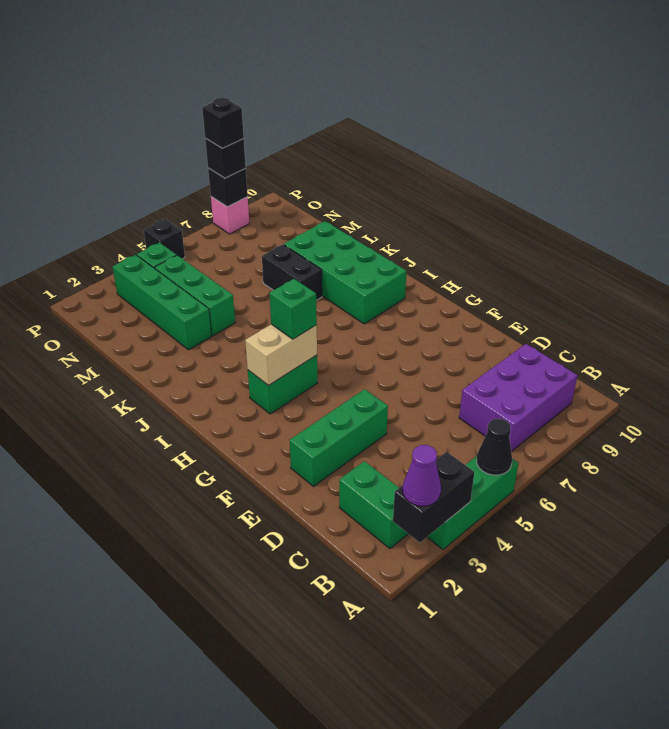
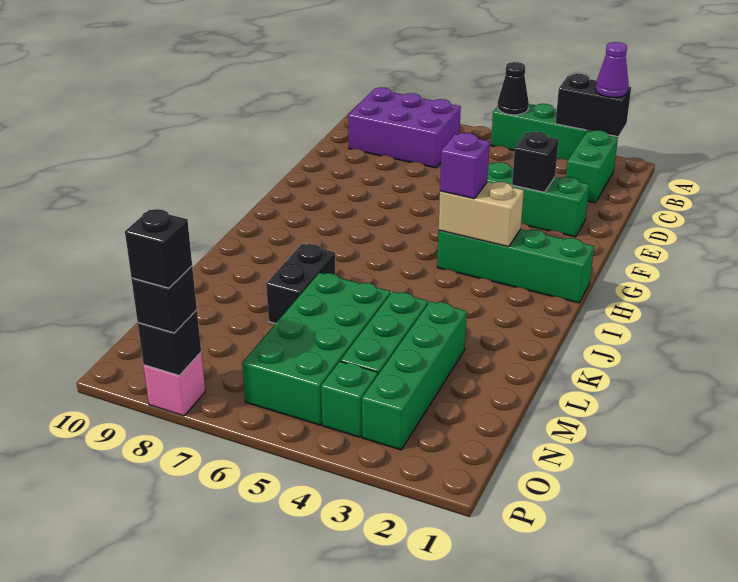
green 1x2 brick [248,355,318,414] -> green 1x4 brick [437,229,594,303]
green 1x1 brick [269,279,317,339] -> purple 1x1 brick [440,133,490,199]
green 2x4 brick [284,221,407,324] -> green 2x4 brick moved to [242,273,391,425]
black 1x1 brick [144,219,185,259] -> black 1x1 brick moved to [512,131,559,192]

